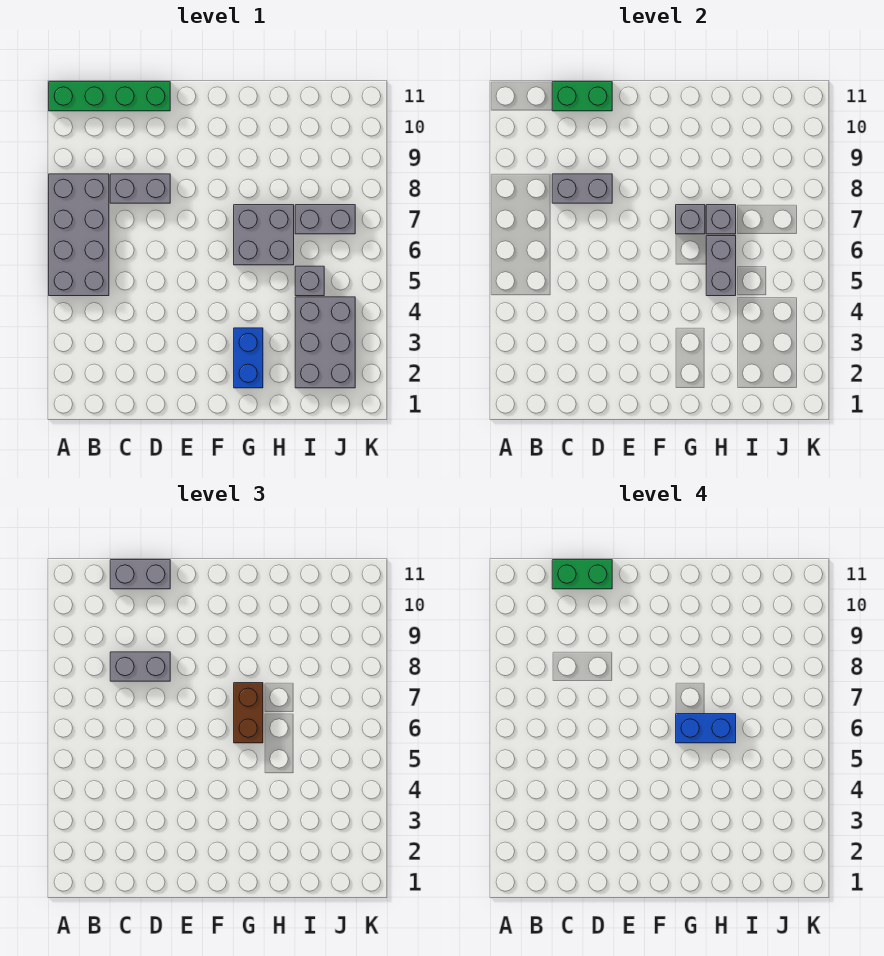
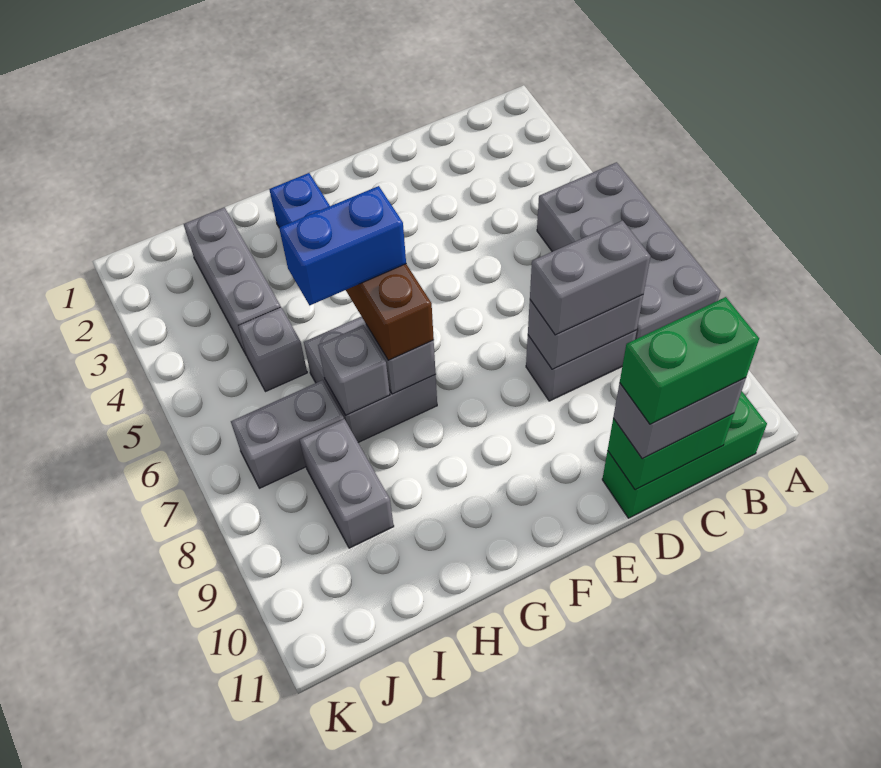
green 1x4 brick [49,82,170,111] -> green 1x3 brick [602,392,767,518]
grey 1x2 brick [706,236,736,296] -> grey 1x2 brick moved to [300,419,394,548]
grey 2x3 brick [295,297,355,388] -> grey 1x3 brick [184,207,281,356]

